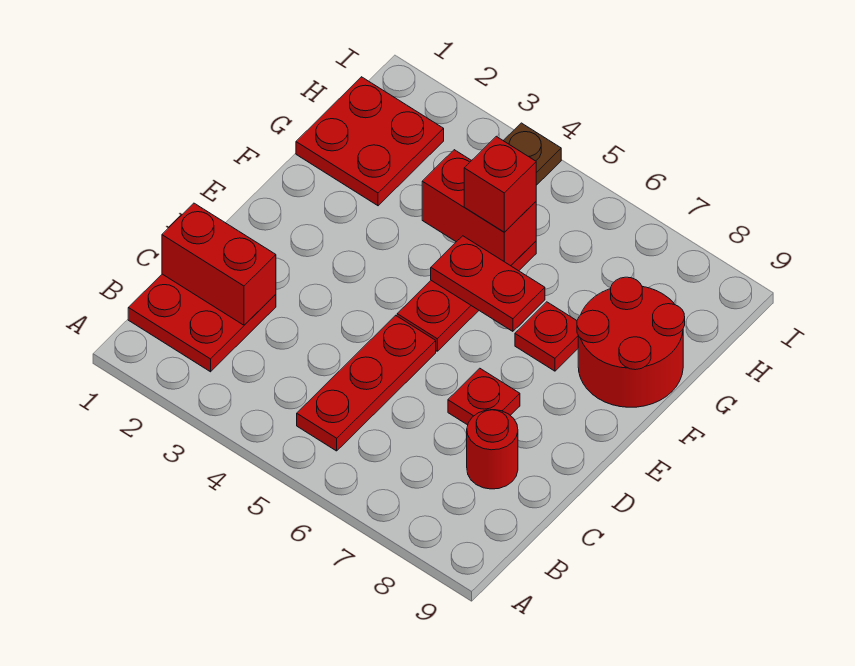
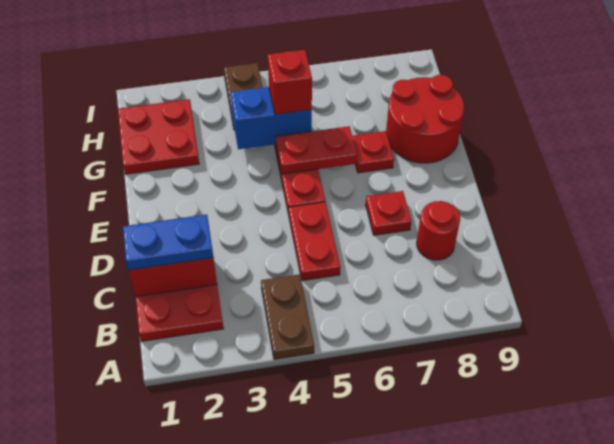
none -> brown 1x2 plate [261,274,314,359]
red 1x3 plate [297,315,436,451] -> red 1x2 plate [289,202,340,281]
none -> blue 1x2 plate [123,214,213,270]
red 1x2 brick [422,150,536,266] -> blue 1x2 brick [231,87,312,149]

